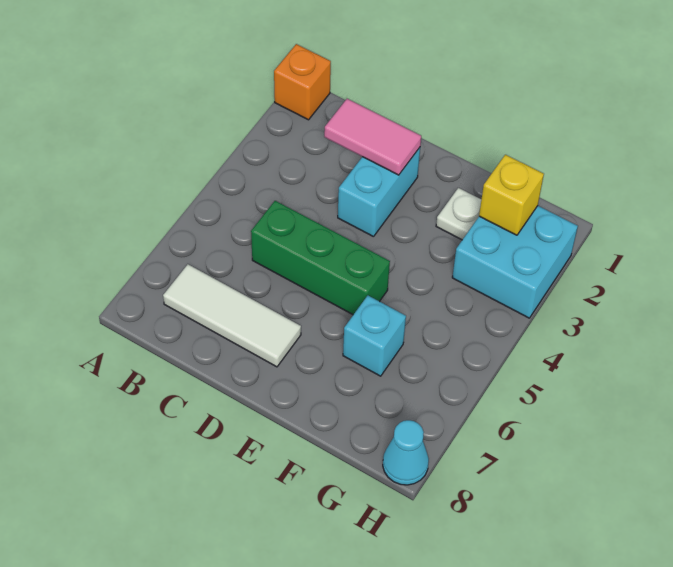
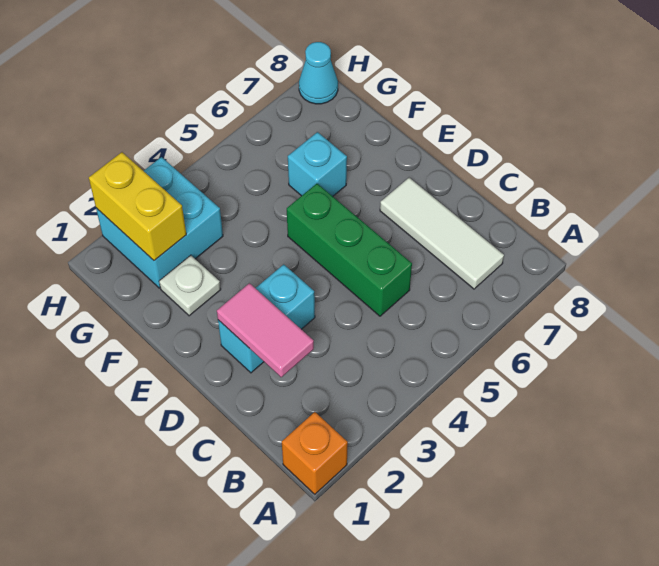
yellow 1x1 brick [479,155,544,235] -> yellow 1x2 brick [89,152,186,261]

